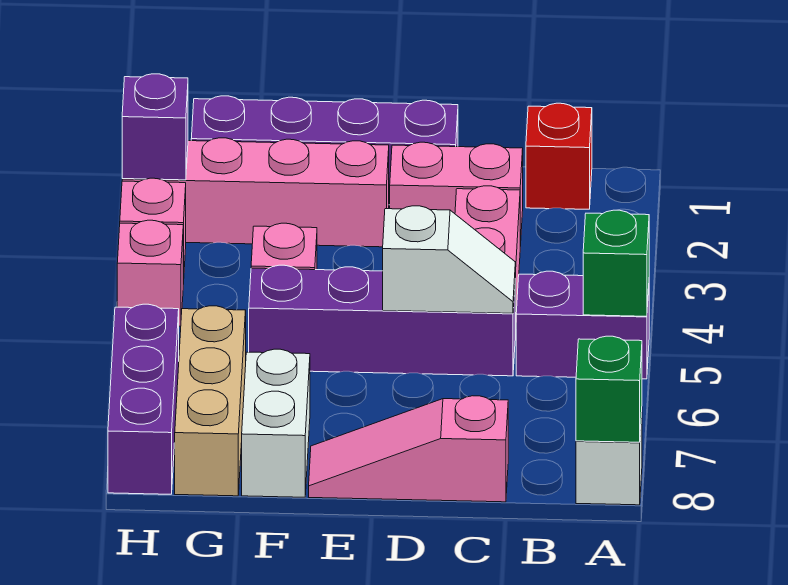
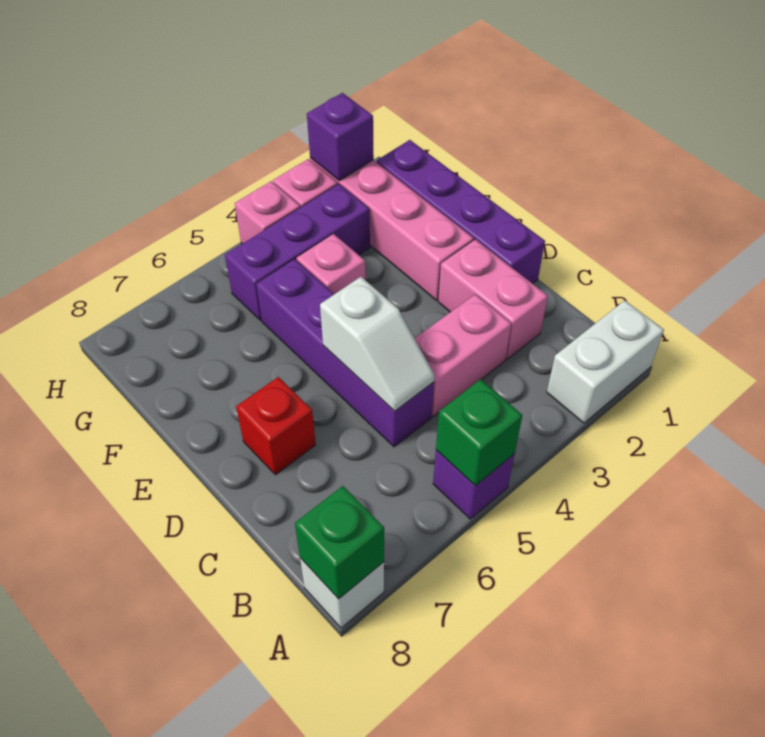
purple 1x2 brick [516,271,649,379] -> purple 1x1 brick [433,450,515,519]
red 1x1 brick [526,103,592,209] -> red 1x1 brick moved to [236,377,316,475]
pink 1x3 slope [309,396,508,502] -> none
white 1x2 brick [242,349,310,497] -> white 1x2 brick moved to [547,300,664,423]
tan 1x3 brick [175,306,246,496] -> none
purple 1x3 brick [108,304,179,494] -> purple 1x3 brick moved to [225,184,370,320]

